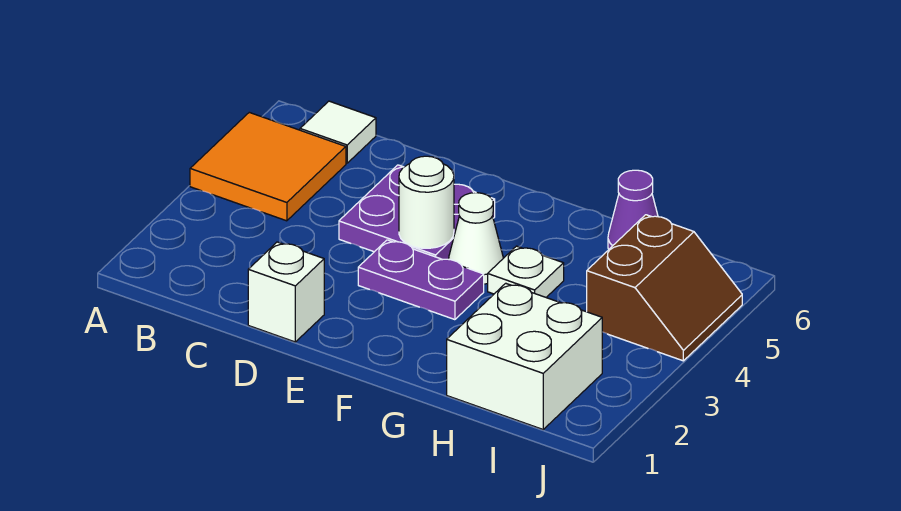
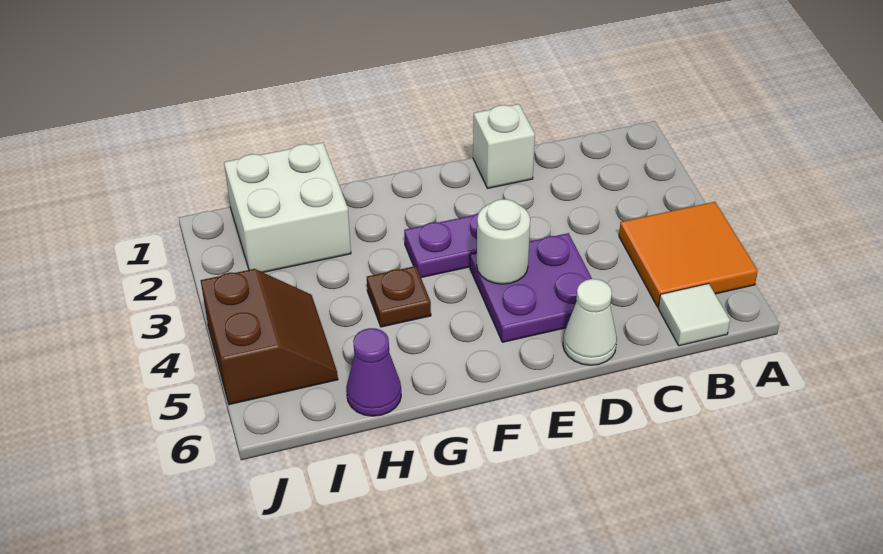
white 1x1 cone [449,193,503,284] -> white 1x1 cone moved to [563,279,617,365]
white 1x1 plate [488,246,564,297] -> brown 1x1 plate [367,266,431,327]
brown 2x2 slope [587,215,742,361] -> brown 2x2 slope turned to [201,269,338,405]

